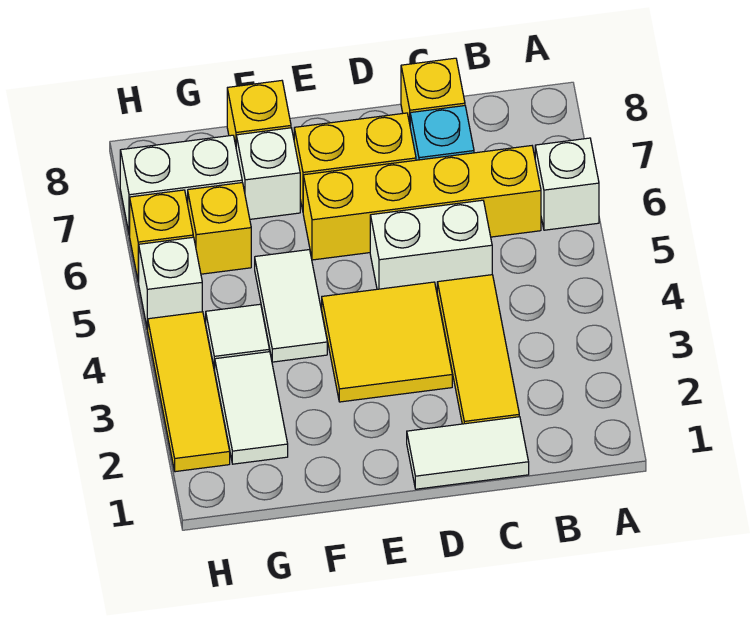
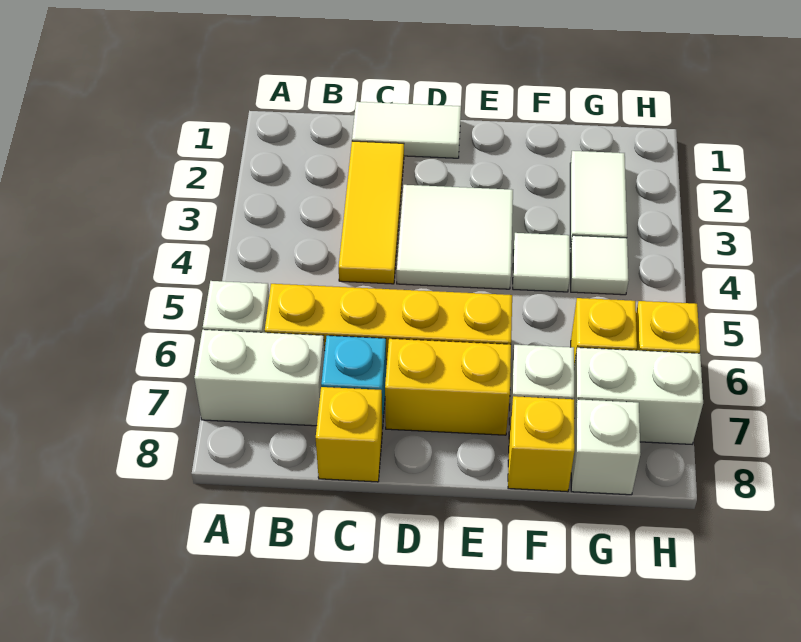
white 1x2 brick [370,200,492,291] -> white 1x2 brick moved to [194,330,325,426]
yellow 2x2 tile [322,282,452,402] -> white 2x2 tile [397,185,513,289]
white 1x2 tile [255,250,327,362] -> white 1x1 tile [513,233,570,292]
yellow 1x3 tile [148,312,230,472] -> none
white 1x1 brick [139,237,202,329] -> white 1x1 brick moved to [571,399,641,495]

